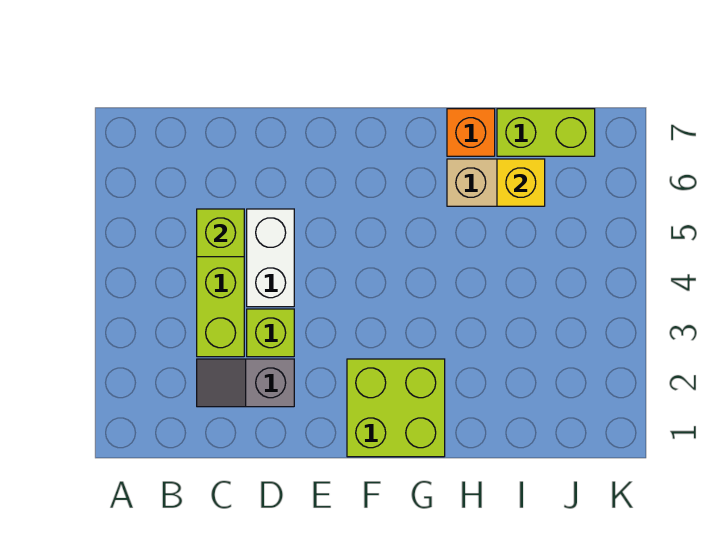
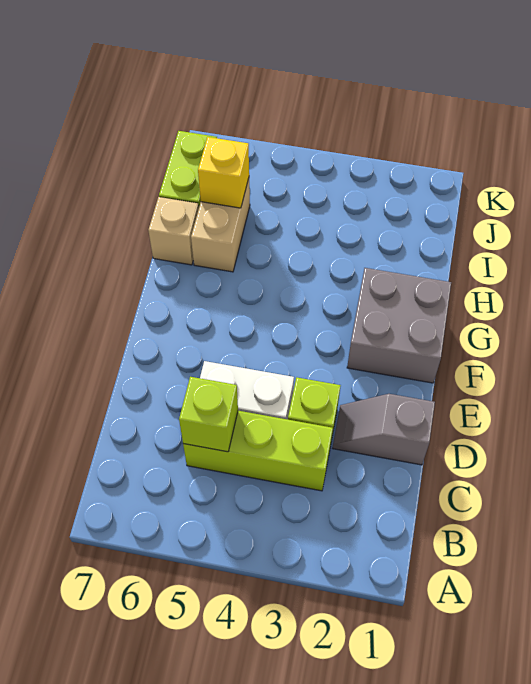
grey 1x2 slope [197,359,294,407] -> grey 1x2 slope turned to [333,394,435,465]
lime 2x2 brick [347,359,445,457] -> grey 2x2 brick [347,268,451,383]
orange 1x1 brick [447,109,495,156] -> tan 1x1 brick [148,197,199,265]

